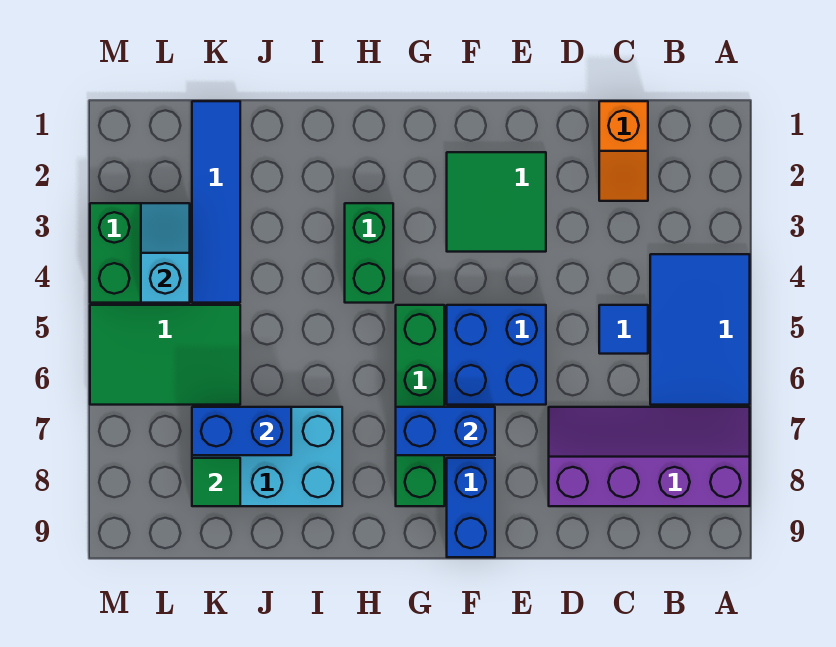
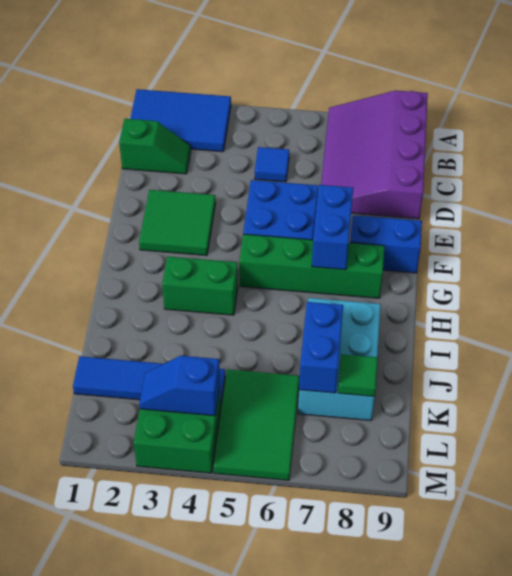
blue 2x3 tile [650,254,750,405] -> blue 2x3 tile moved to [130,89,231,152]
purple 2x4 slope [549,407,750,506] -> purple 3x4 slope [321,90,428,219]
orange 1x2 slope [599,101,648,201] -> green 1x2 slope [119,119,191,174]
cyan 1x2 slope [141,203,190,303] -> blue 1x2 slope [139,356,220,416]

